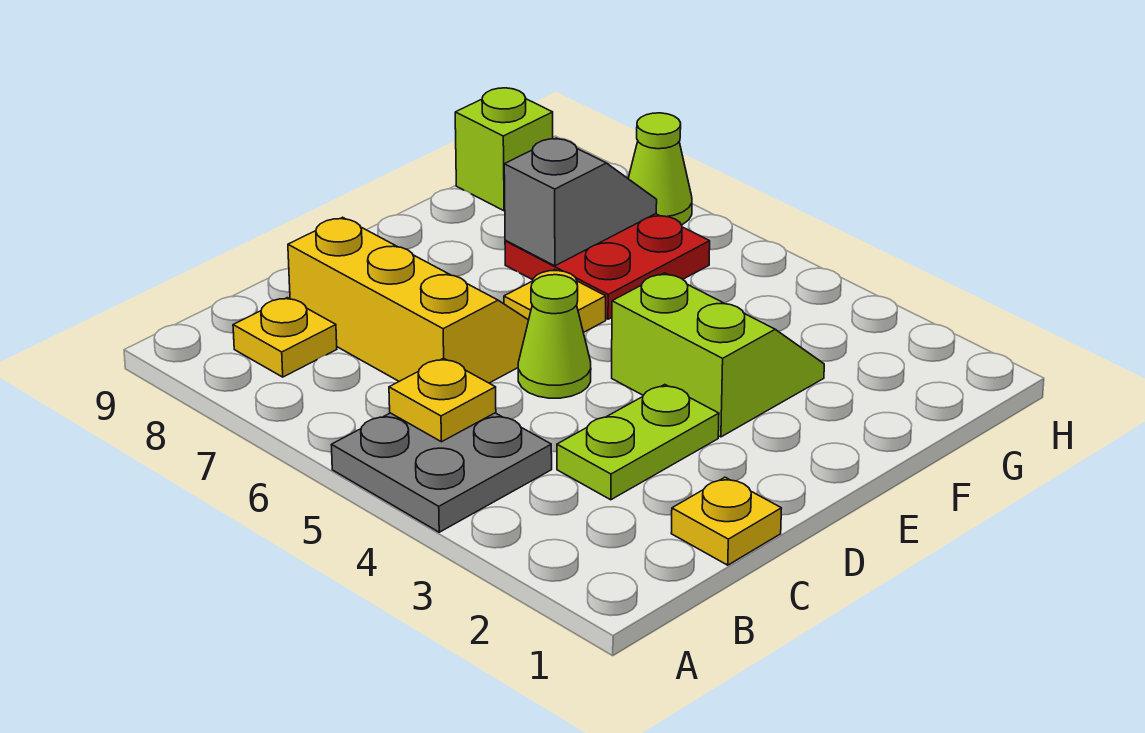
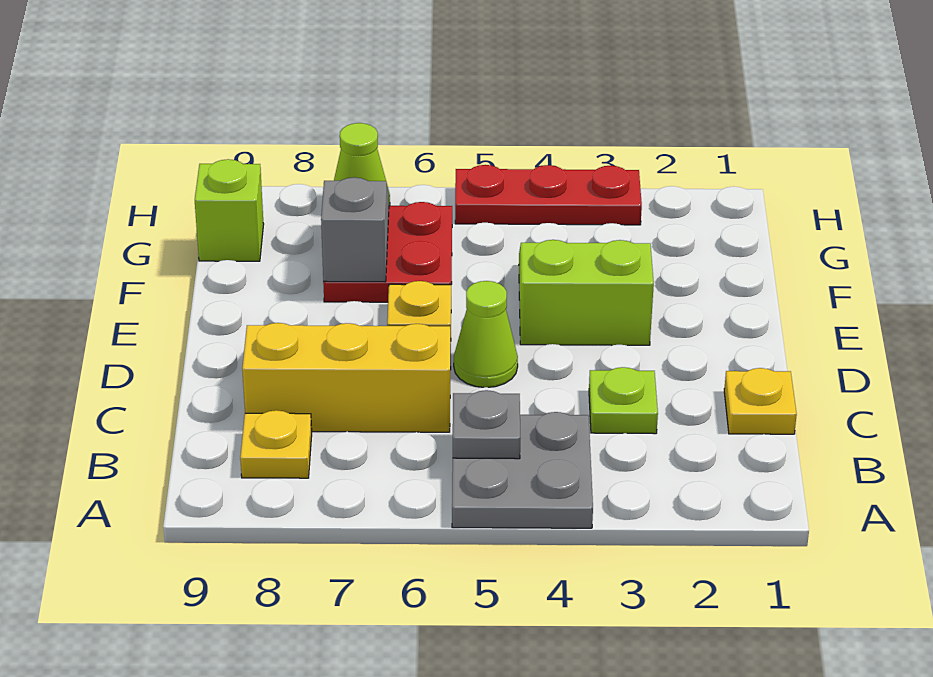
yellow 1x1 plate [389,358,496,442] -> grey 1x1 plate [453,390,520,459]
lime 1x2 plate [557,385,719,500] -> lime 1x1 plate [589,367,658,434]
none -> red 1x3 plate [455,165,642,225]

